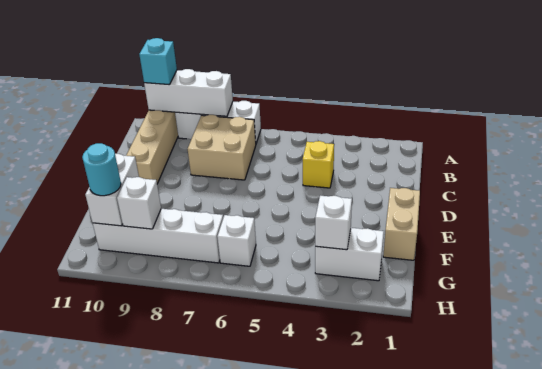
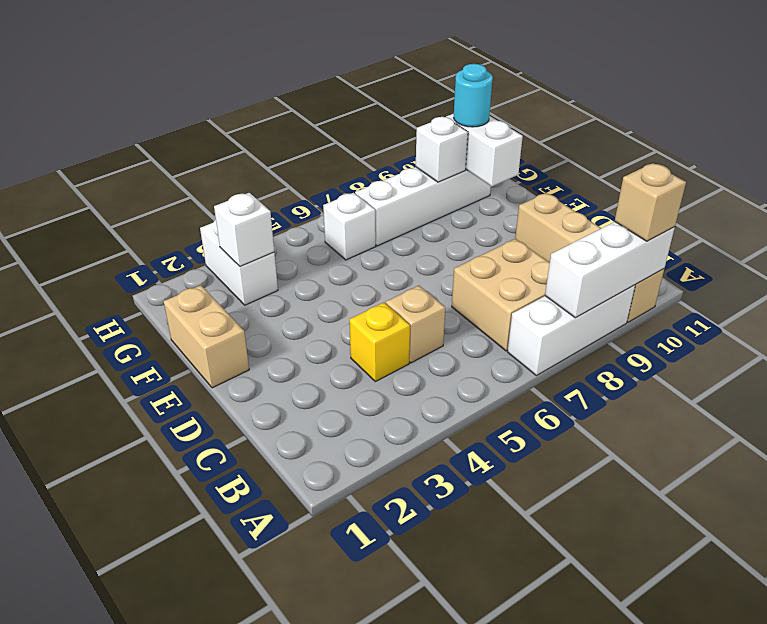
cyan 1x1 brick [139,38,177,85] -> tan 1x1 brick [615,163,686,241]
none -> tan 1x1 brick [386,286,445,363]
white 1x2 brick [315,228,384,281] -> white 1x2 brick turned to [200,220,278,305]

